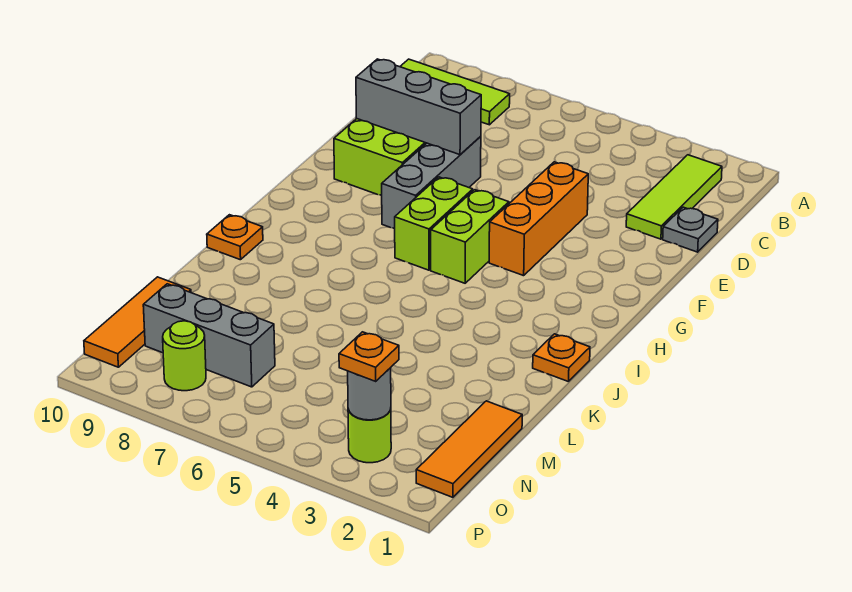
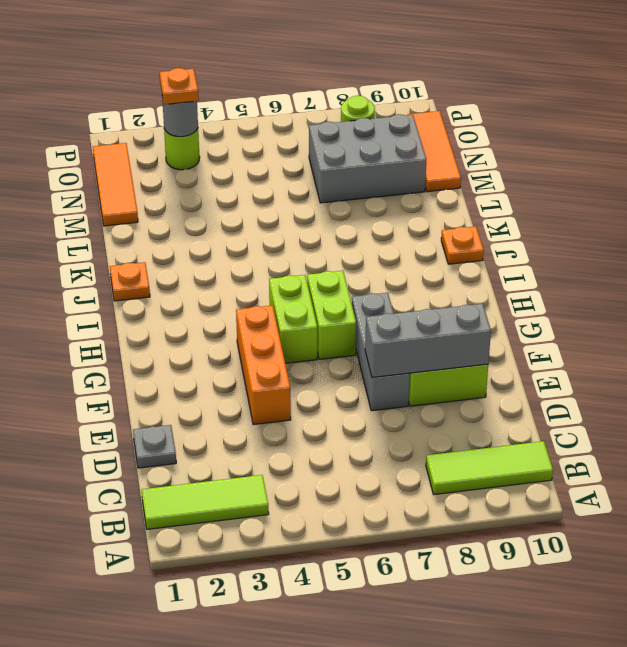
lime 1x3 tile [626,155,722,239] -> lime 1x3 tile turned to [142,475,269,529]
grey 1x3 brick [143,284,275,387] -> grey 2x3 brick [309,114,426,203]

